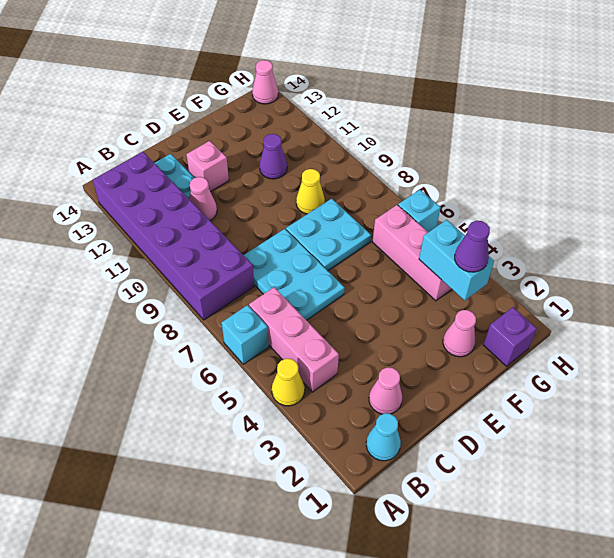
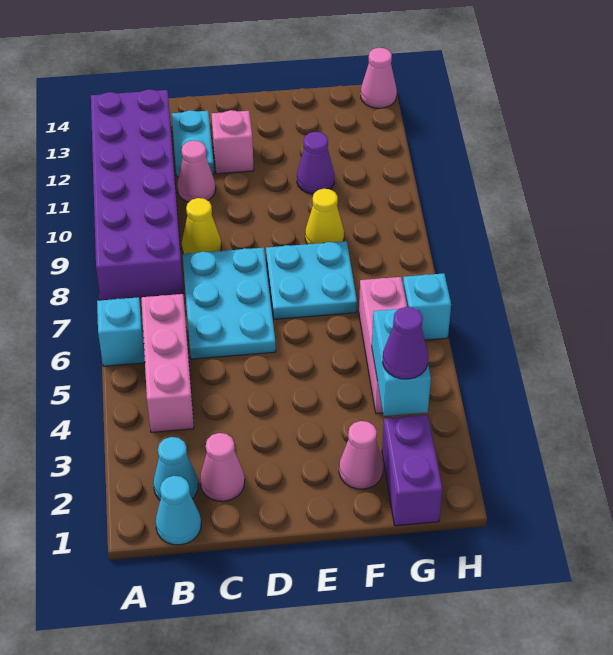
yellow 1x1 cone [272,359,305,406] -> yellow 1x1 cone moved to [182,198,221,254]
none -> cyan 1x1 cone [153,437,198,500]
purple 1x1 brick [484,307,537,366] -> purple 1x2 brick [382,415,443,526]

